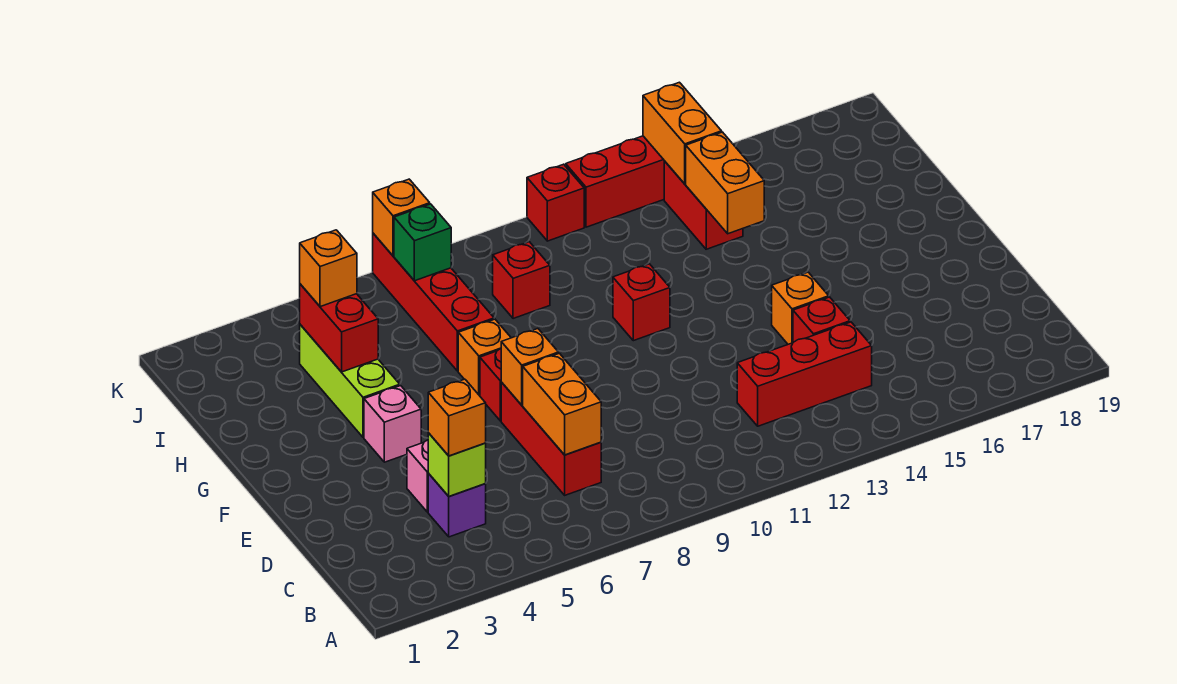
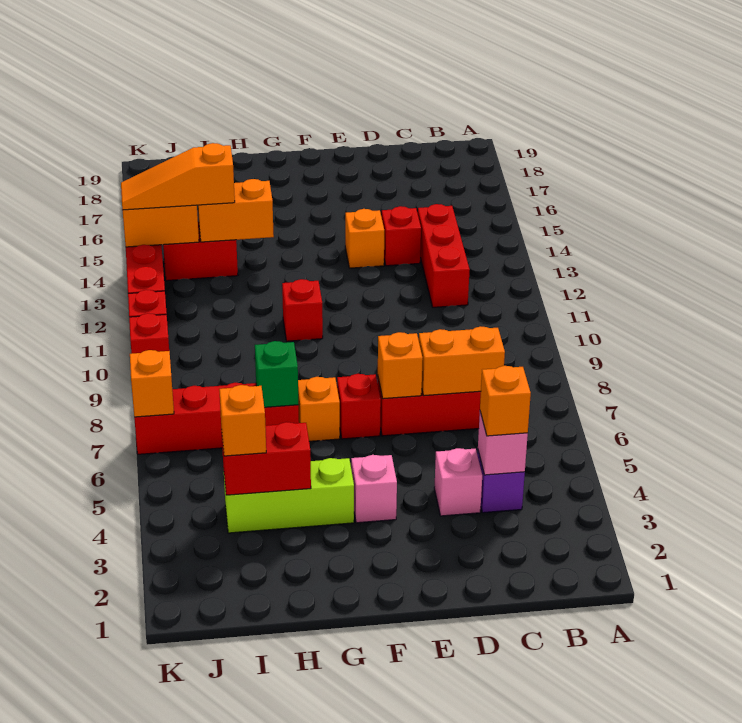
lime 1x1 brick [428,433,486,496] -> pink 1x1 brick [478,412,528,475]
red 1x1 brick [493,242,550,319] -> red 1x1 brick moved to [129,313,169,354]
none -> orange 1x3 slope [121,143,235,210]
green 1x1 brick [394,204,451,281] -> green 1x1 brick moved to [255,341,299,407]

